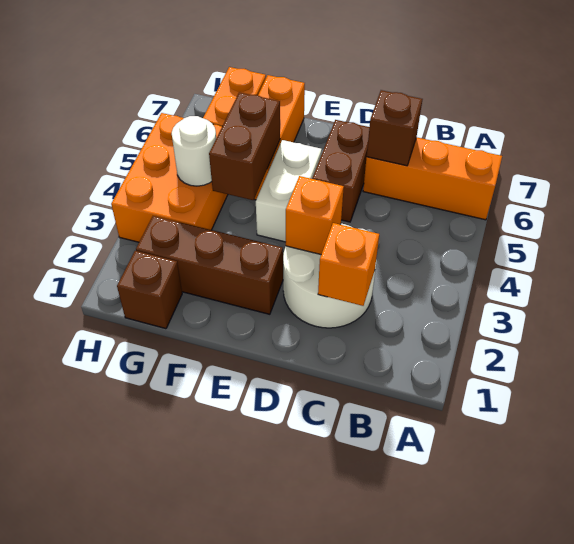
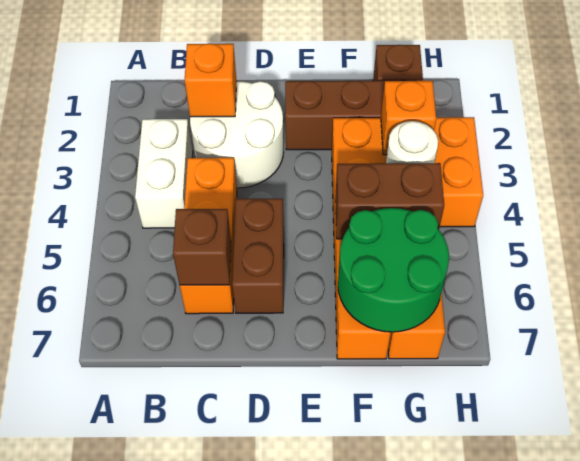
orange 1x3 brick [363,137,502,220] -> orange 1x3 brick turned to [180,158,237,314]
orange 1x1 brick [286,176,344,254] -> orange 1x1 brick moved to [381,81,436,155]
white 1x2 brick [256,140,322,242] -> white 1x2 brick moved to [135,119,193,228]
brown 1x2 brick [209,92,280,200] -> brown 1x2 brick turned to [335,163,444,239]
none -> green 2x2 round brick [338,208,449,332]
orange 2x3 brick [111,113,228,242] -> orange 2x3 brick turned to [332,117,483,227]

